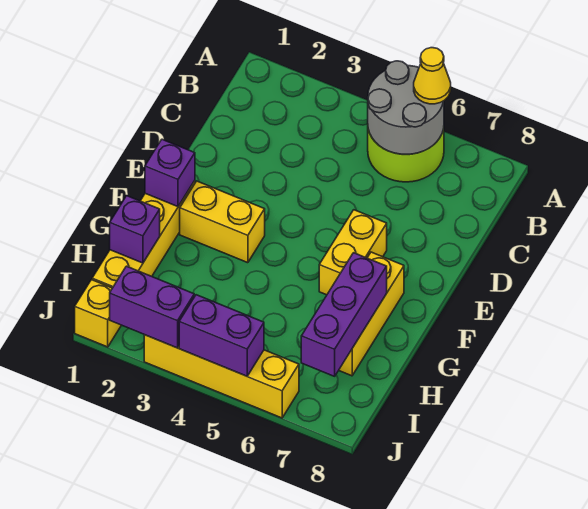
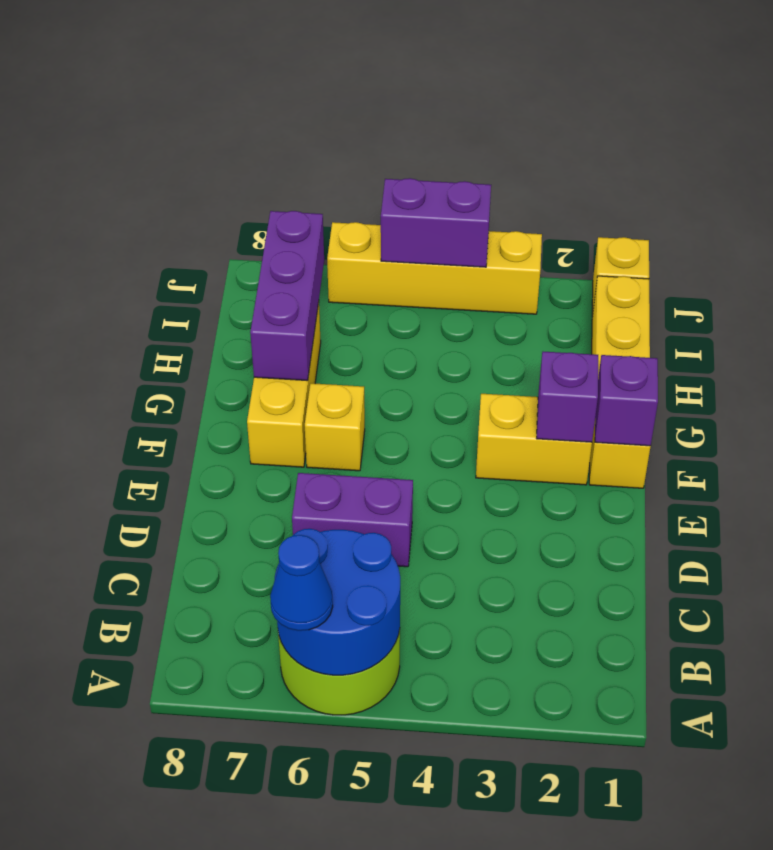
grey 2x2 round brick [368,61,444,154] -> blue 2x2 round brick [275,529,400,675]
yellow 1x1 cone [414,48,451,104] -> blue 1x1 cone [270,535,333,631]
yellow 1x2 brick [319,210,387,295] -> yellow 1x1 brick [305,383,365,471]
purple 1x1 brick [110,196,160,263] -> purple 1x1 brick moved to [537,352,598,442]
purple 1x2 brick [110,266,194,348] -> purple 1x2 brick moved to [292,473,413,567]

